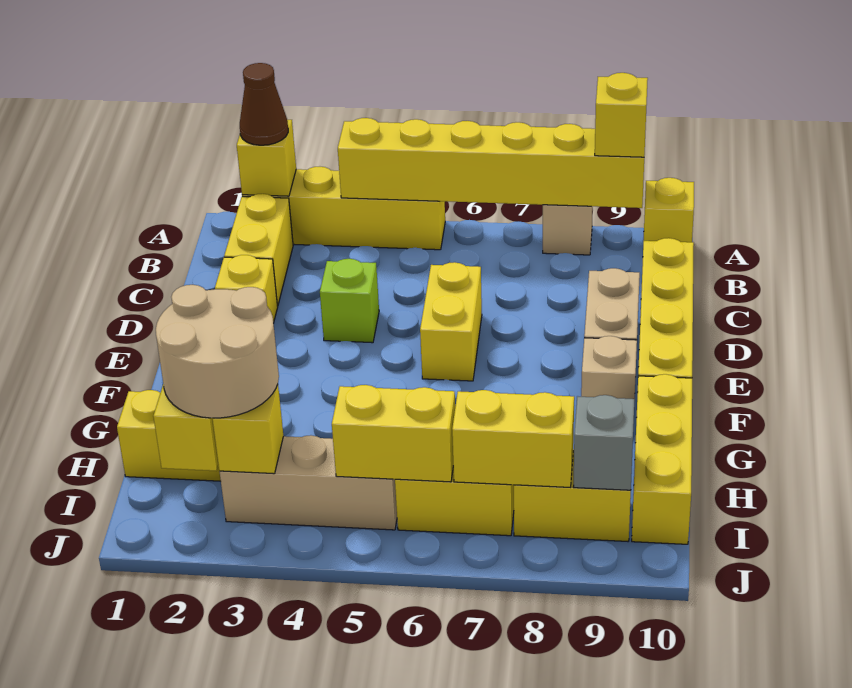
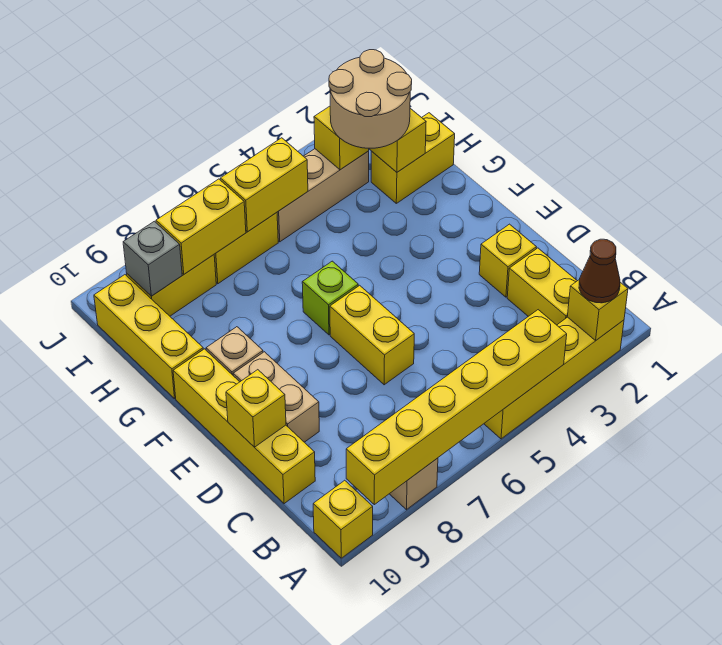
yellow 1x1 brick [595,73,648,157] -> yellow 1x1 brick moved to [226,370,286,447]
lime 1x1 brick [320,259,379,343] -> lime 1x1 brick moved to [302,261,358,335]

